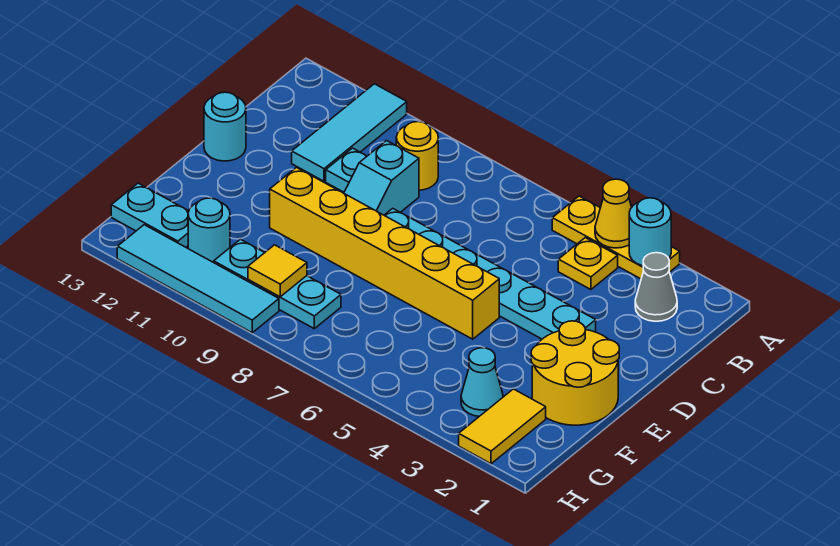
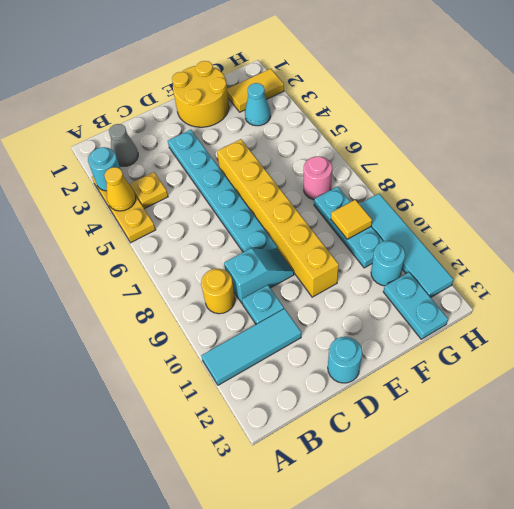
none -> pink 1x1 round brick [304,156,332,200]

